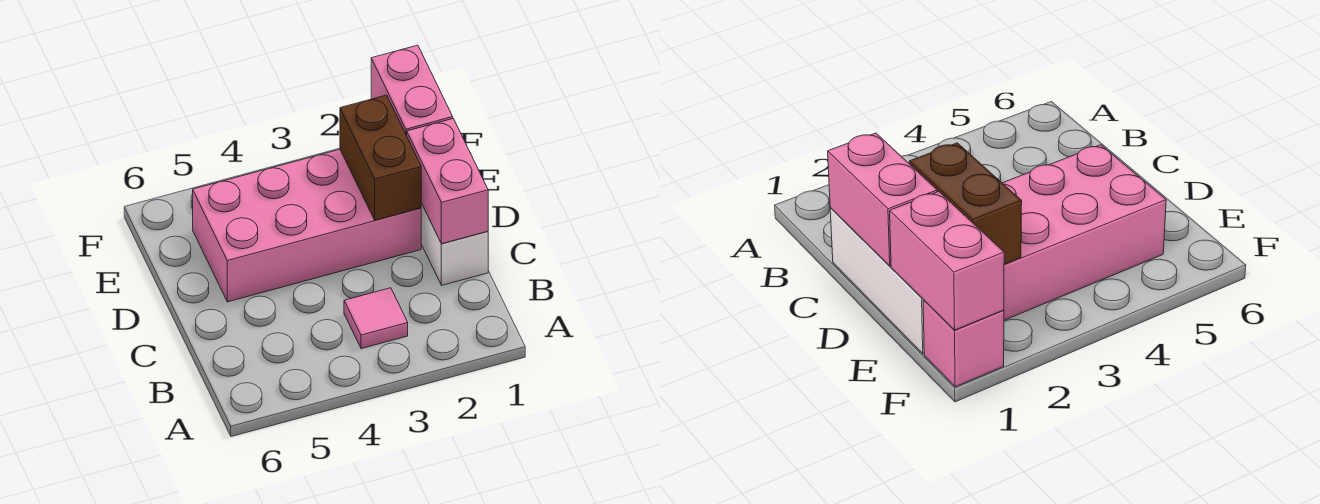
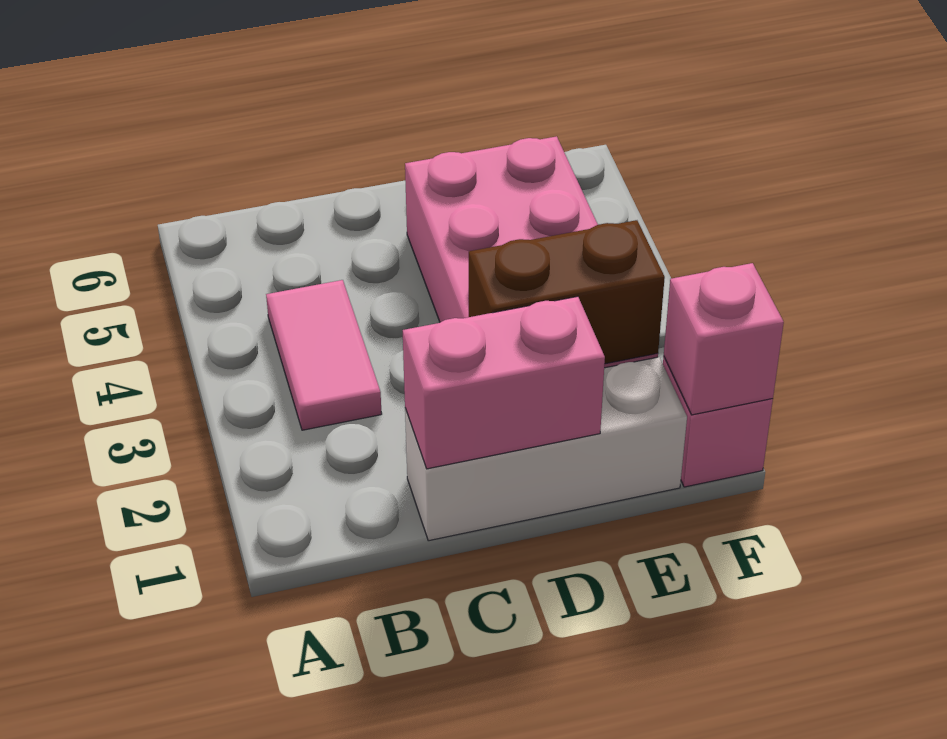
pink 1x1 tile [344,288,408,349] -> pink 1x2 tile [266,280,382,430]
pink 1x2 brick [371,45,453,136] -> pink 1x1 brick [664,263,784,415]

